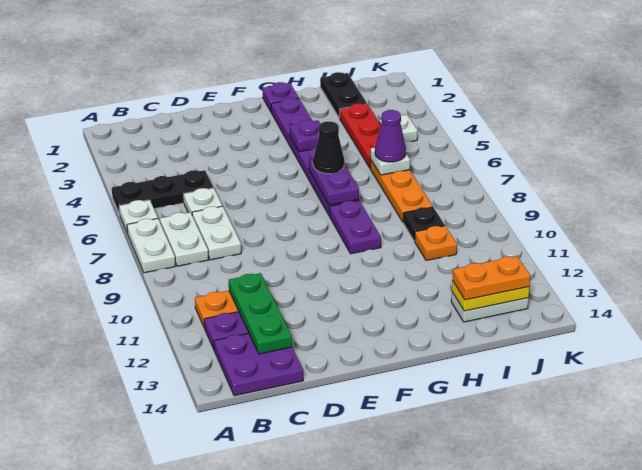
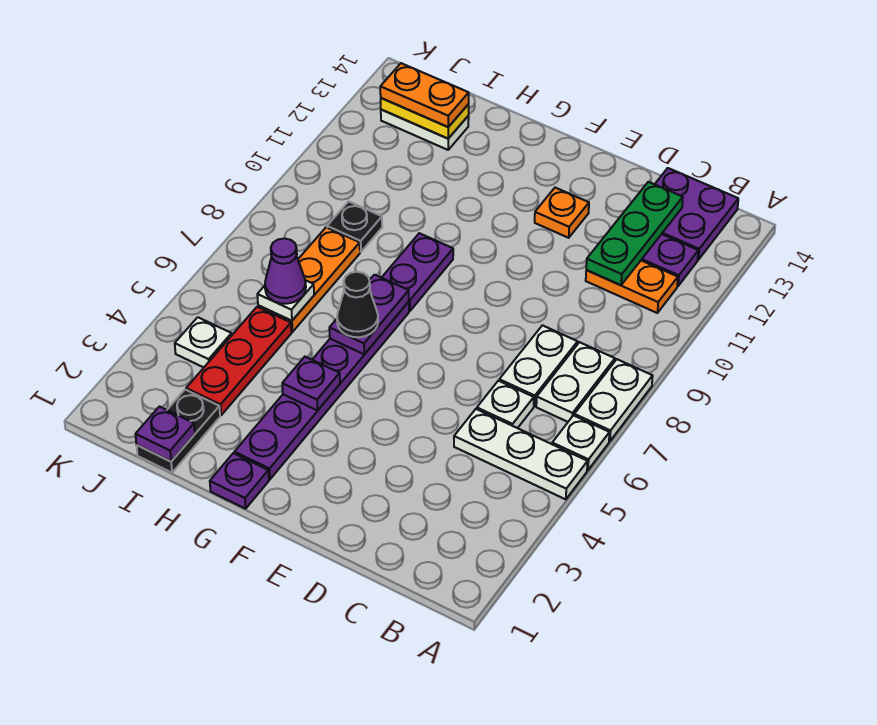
black 1x3 plate [112,170,213,215] -> white 1x3 plate [454,409,588,499]
none -> purple 1x1 plate [135,407,195,461]
orange 1x1 plate [415,226,457,261] -> orange 1x1 plate moved to [535,188,589,238]

